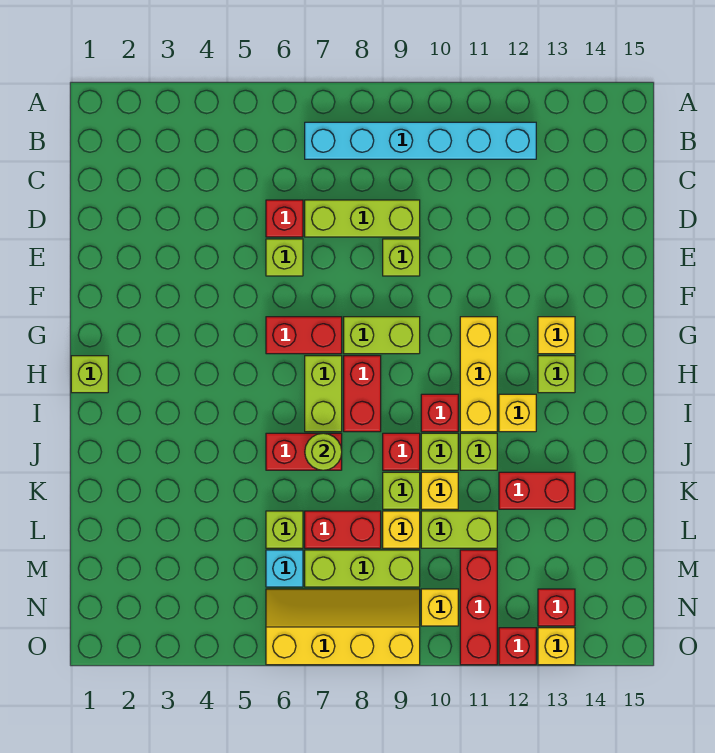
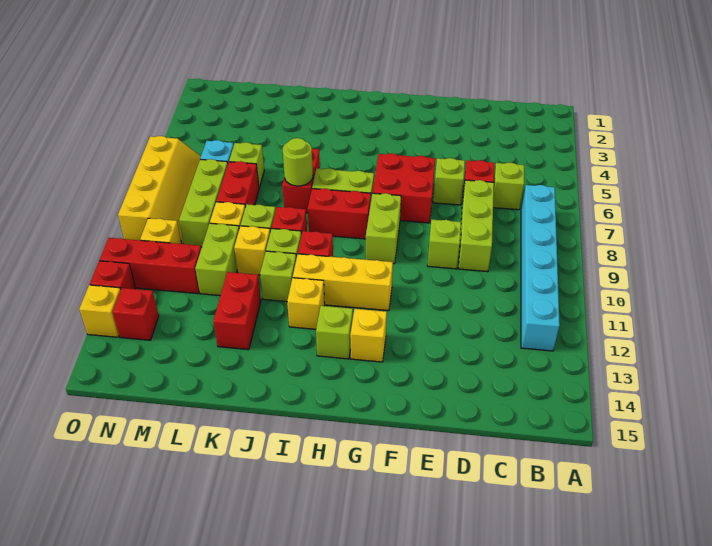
red 1x2 brick [266,317,342,354] -> red 2x2 brick [372,153,435,223]
lime 1x1 brick [71,356,108,393] -> lime 1x1 brick moved to [493,163,524,210]

